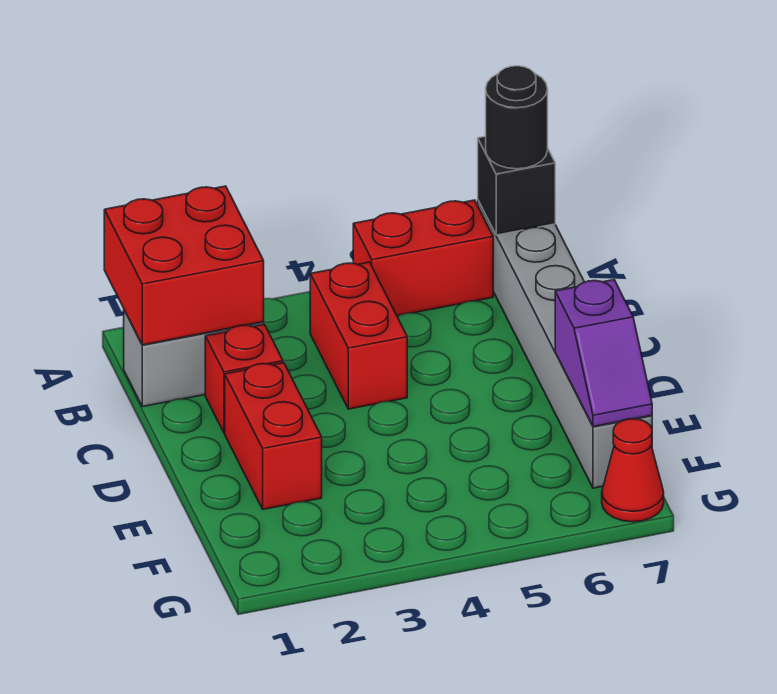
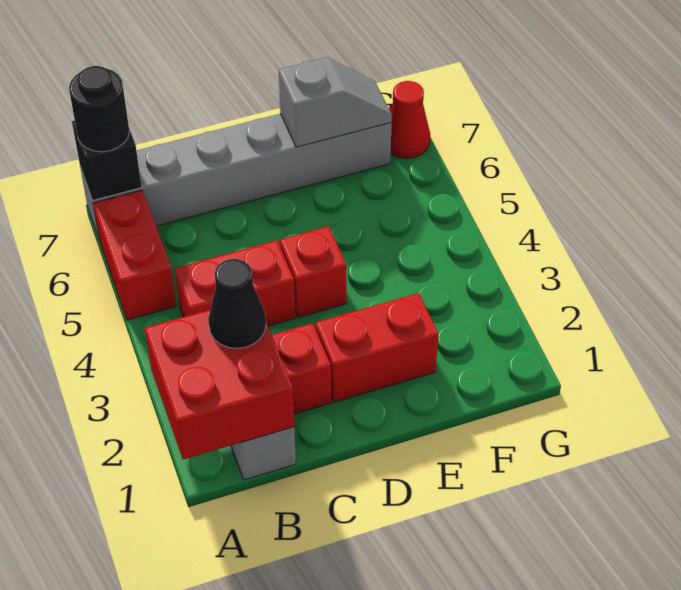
none -> black 1x1 cone [208,259,266,348]
none -> red 1x1 brick [280,226,346,317]
purple 1x2 slope [555,280,652,427] -> grey 1x2 slope [279,57,392,147]

